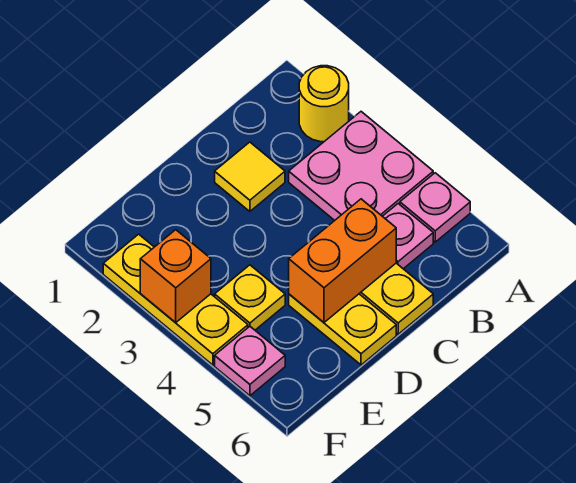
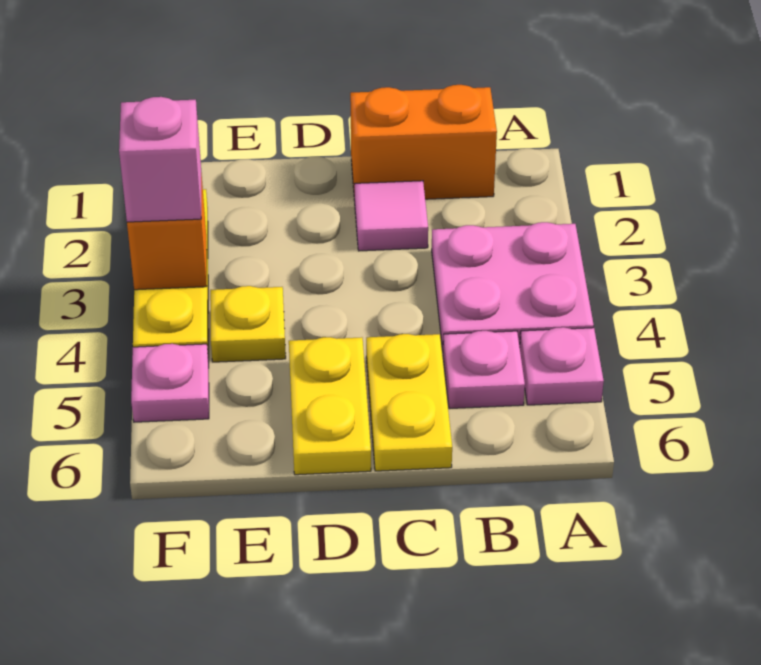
yellow 1x1 round brick [299,66,349,142] -> none
yellow 1x1 tile [215,142,285,211] -> pink 1x1 tile [355,181,428,251]
orange 1x2 brick [289,199,396,322] -> orange 1x2 brick moved to [350,85,497,201]
none -> pink 1x1 brick [119,97,201,222]

